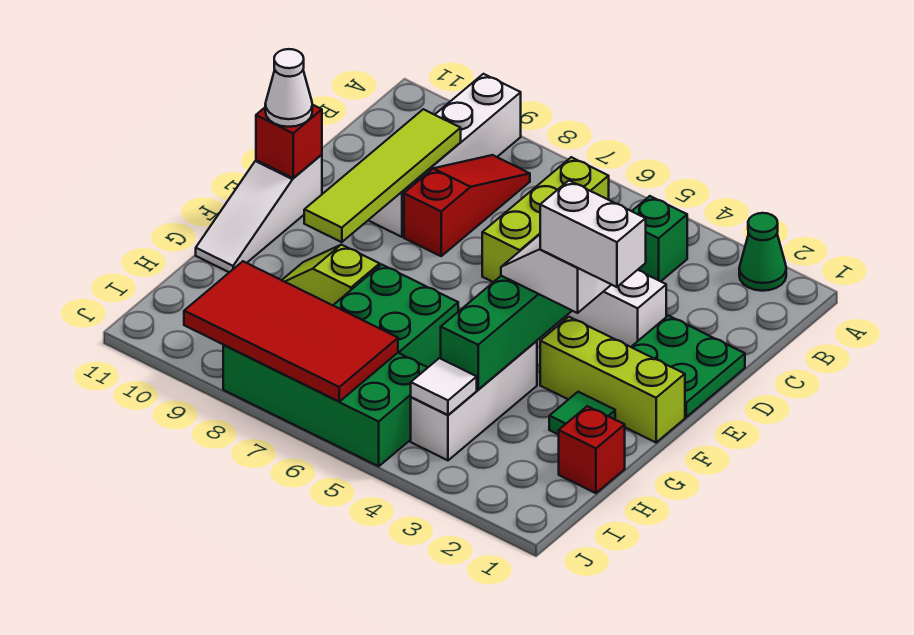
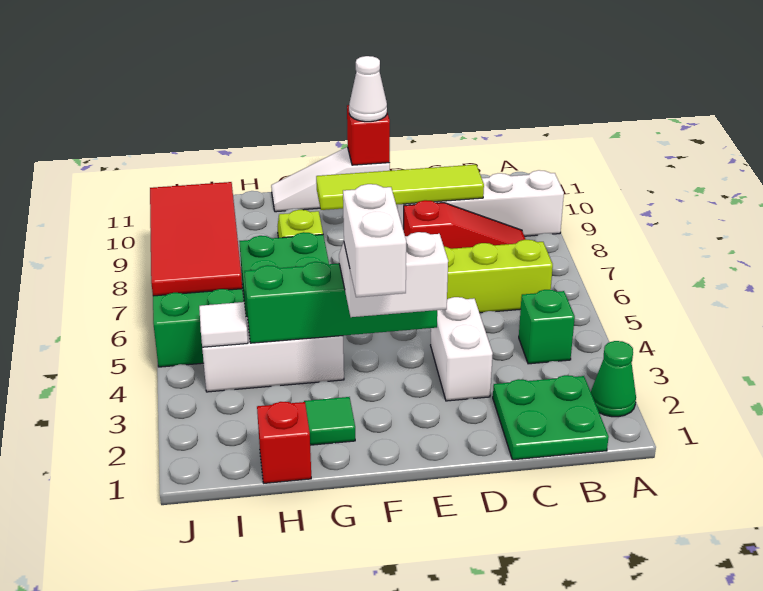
green 2x2 plate [632,316,745,417] -> green 2x2 plate moved to [493,375,609,460]
lime 1x3 brick [540,317,685,442] -> none

